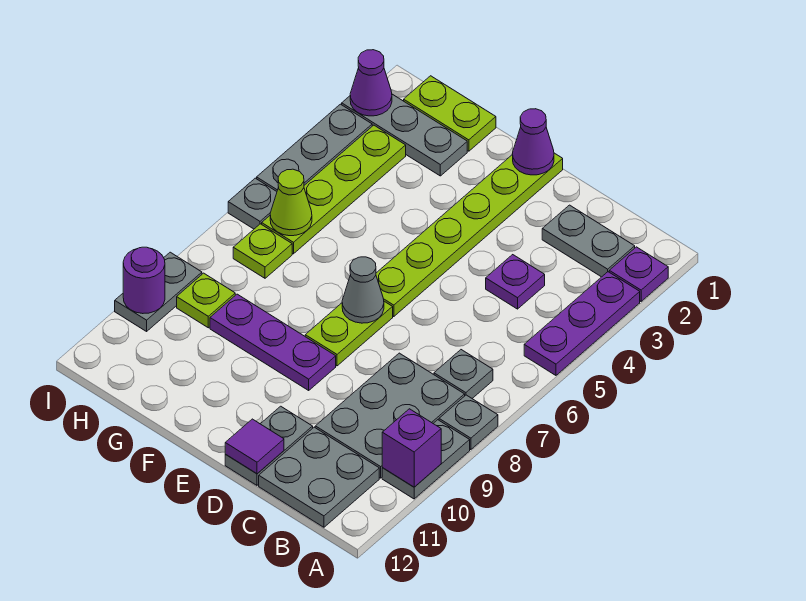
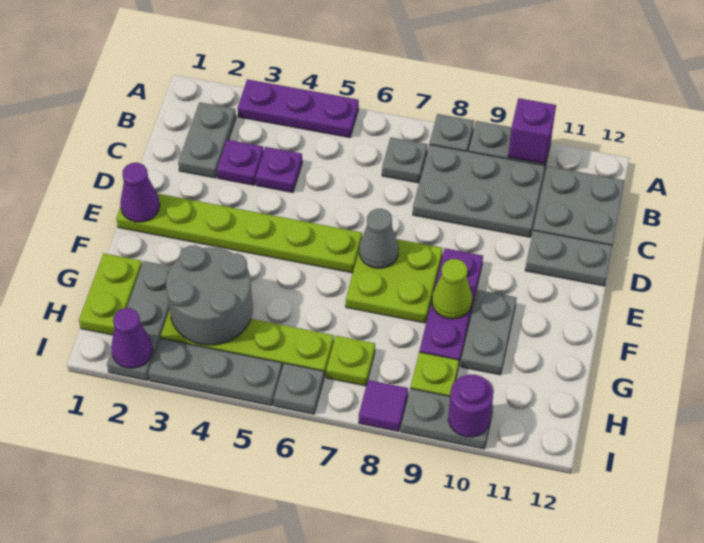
purple 1x1 plate [609,247,668,301] -> purple 1x1 plate moved to [217,140,264,185]
purple 1x1 tile [225,419,284,474] -> purple 1x1 tile moved to [359,380,408,431]
lime 1x2 plate [305,301,393,366] -> lime 2x2 plate [346,239,443,323]
none -> grey 1x2 plate [461,290,517,375]
none -> grey 2x2 round brick [166,245,253,345]
lime 1x1 cone [270,169,312,236] -> lime 1x1 cone moved to [432,259,472,319]

